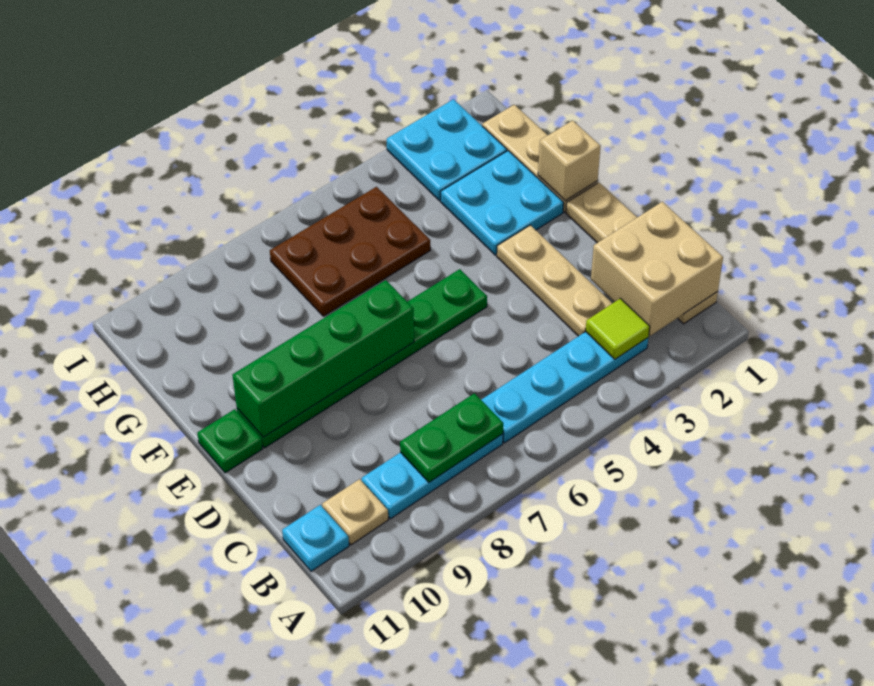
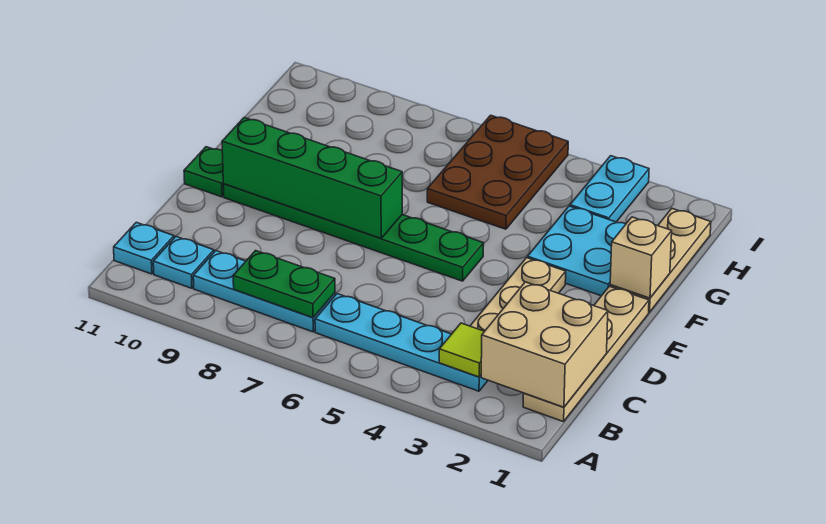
tan 1x1 plate [322,479,388,545] -> cyan 1x1 plate [153,237,214,288]
brown 2x3 plate [270,187,430,316] -> brown 2x3 plate turned to [427,115,568,229]
cyan 2x2 plate [387,99,507,201] -> cyan 1x2 plate [570,156,649,222]

